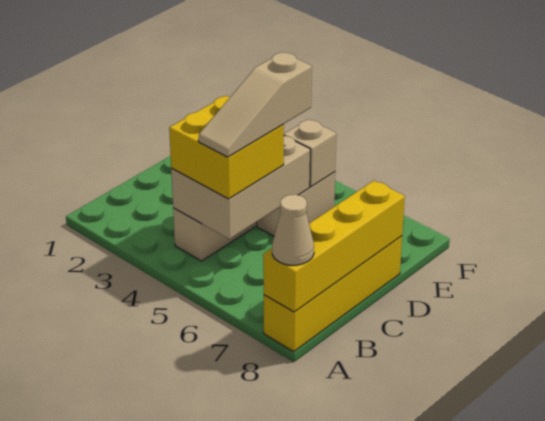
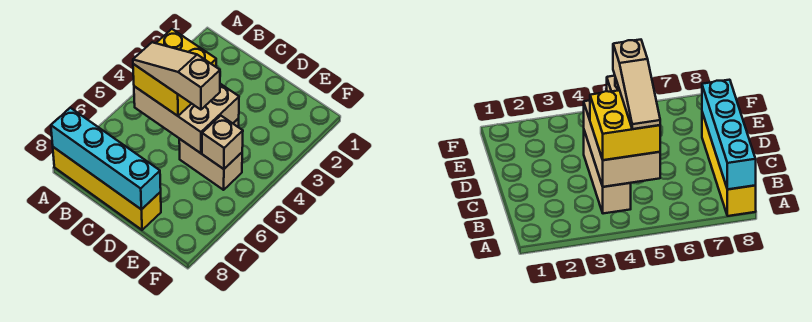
yellow 1x4 brick [263,181,405,312] -> cyan 1x4 brick [51,108,161,210]
tan 1x1 cone [272,195,314,265] -> none

